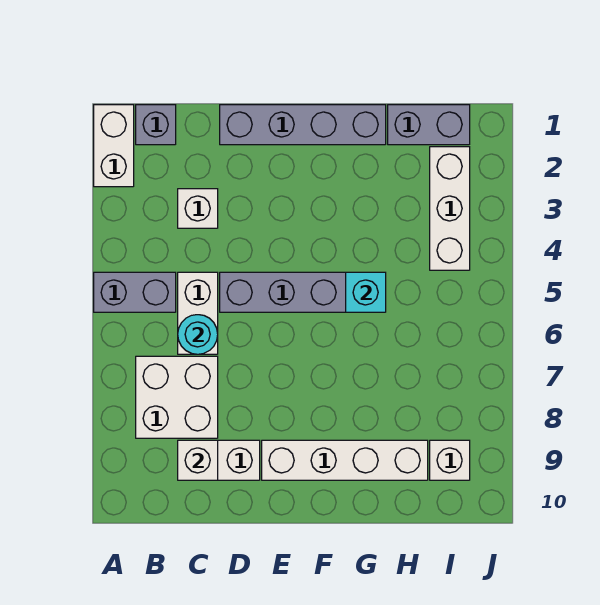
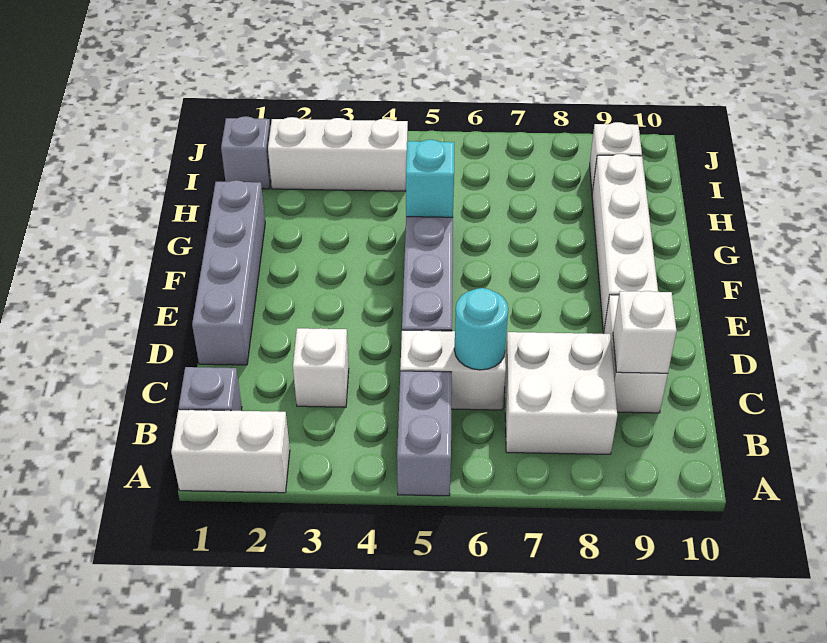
grey 1x2 brick [388,105,470,145] -> grey 1x1 brick [221,116,271,189]

